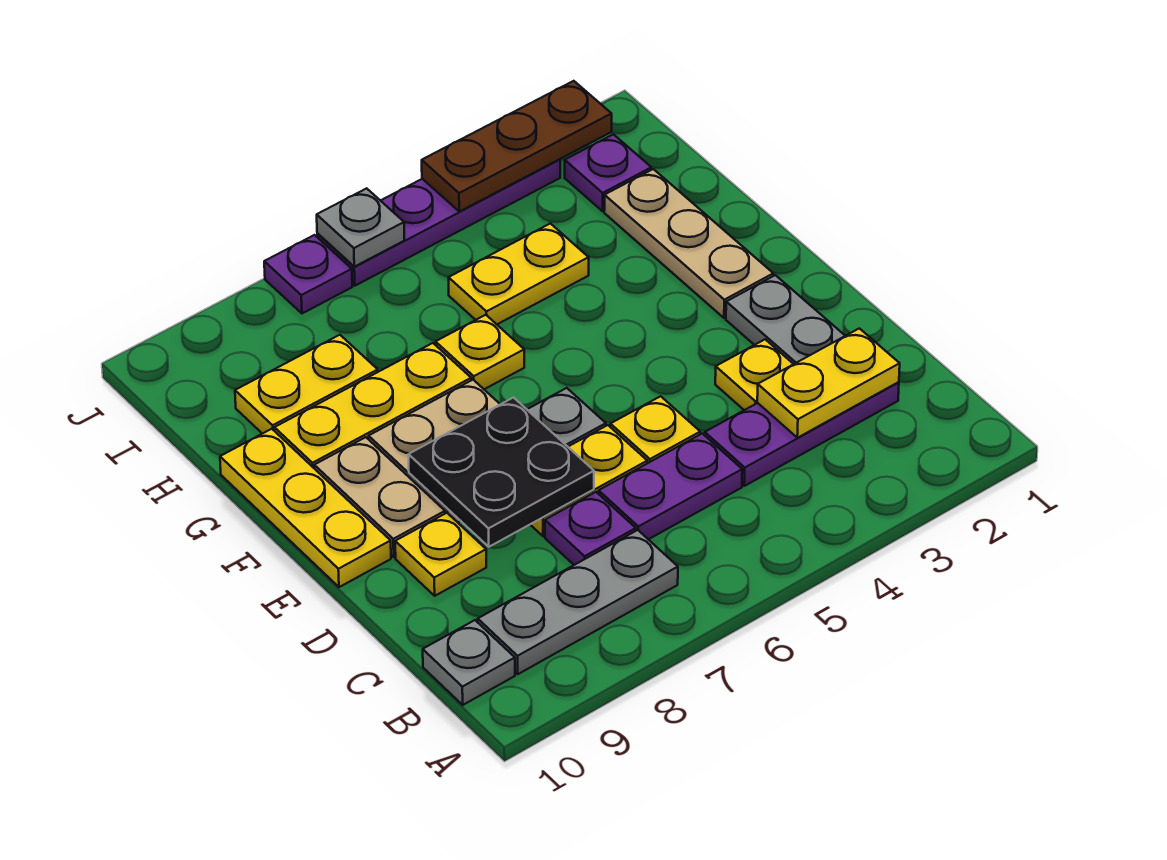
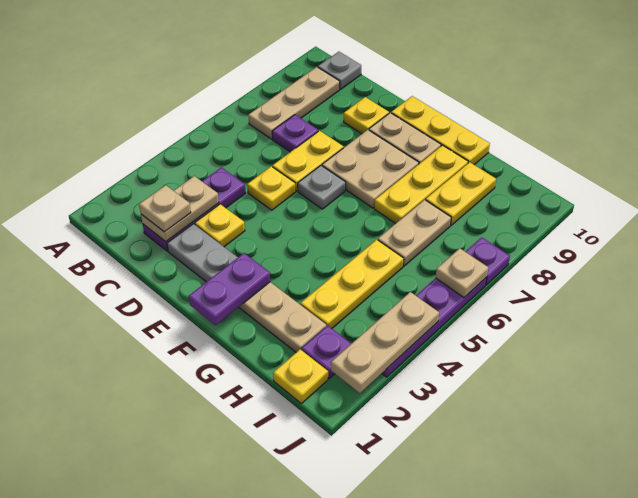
grey 1x3 plate [478,530,678,674] -> tan 1x3 plate [248,67,340,139]
yellow 1x2 plate [757,328,900,438] -> tan 1x2 plate [141,176,219,242]
none -> tan 1x1 plate [139,185,191,232]
purple 1x2 plate [599,434,742,539] -> purple 1x2 plate moved to [189,253,270,325]
black 2x2 plate [408,398,594,547] -> none
yellow 1x1 plate [436,315,524,389] -> yellow 1x1 plate moved to [273,349,328,403]
yellow 1x2 plate [449,223,589,324] -> yellow 1x3 plate [301,240,404,328]
none -> tan 1x2 plate [378,200,451,266]
brown 1x3 plate [422,81,612,212] -> tan 1x3 plate [331,292,439,393]
grey 1x1 plate [317,188,405,267] -> tan 1x1 plate [436,248,488,297]

